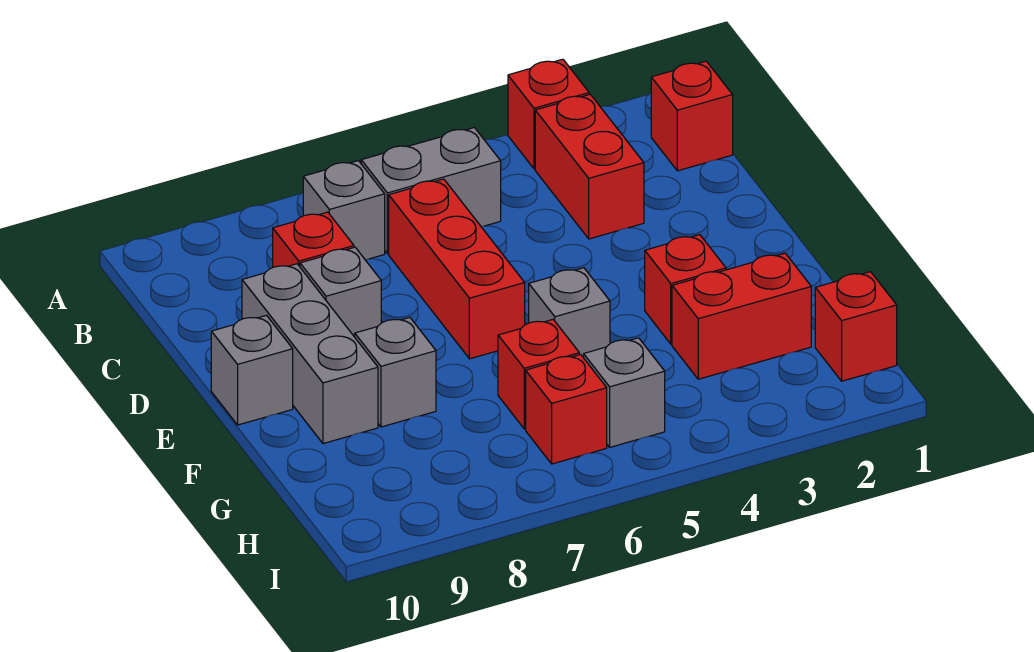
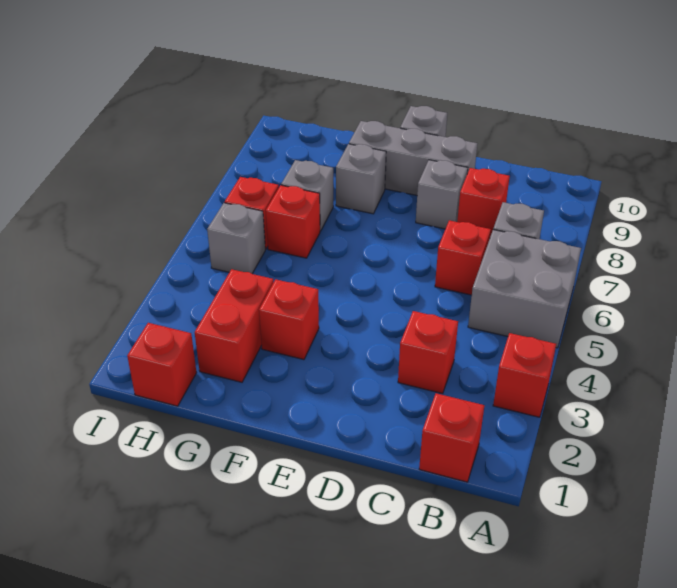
red 1x2 brick [535,94,644,239] -> red 1x1 brick [398,311,458,394]
grey 1x2 brick [361,127,501,254] -> grey 2x2 brick [468,230,581,348]
red 1x3 brick [389,179,525,359] -> red 1x1 brick [435,220,491,295]
grey 1x1 brick [529,268,610,358] -> grey 1x1 brick moved to [281,160,333,231]

